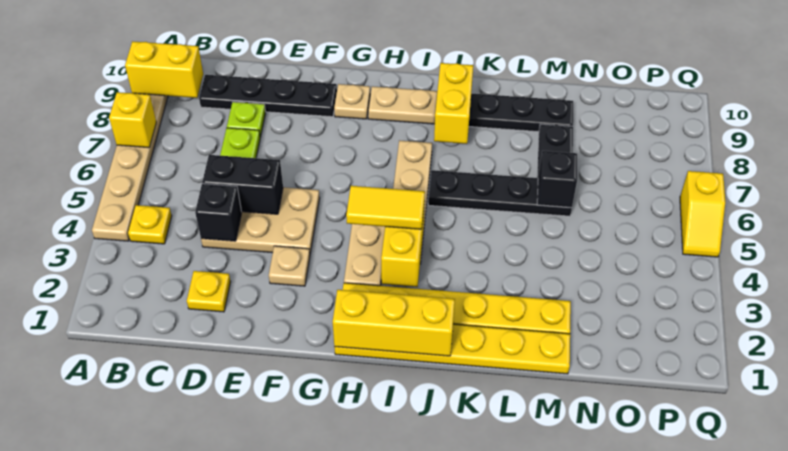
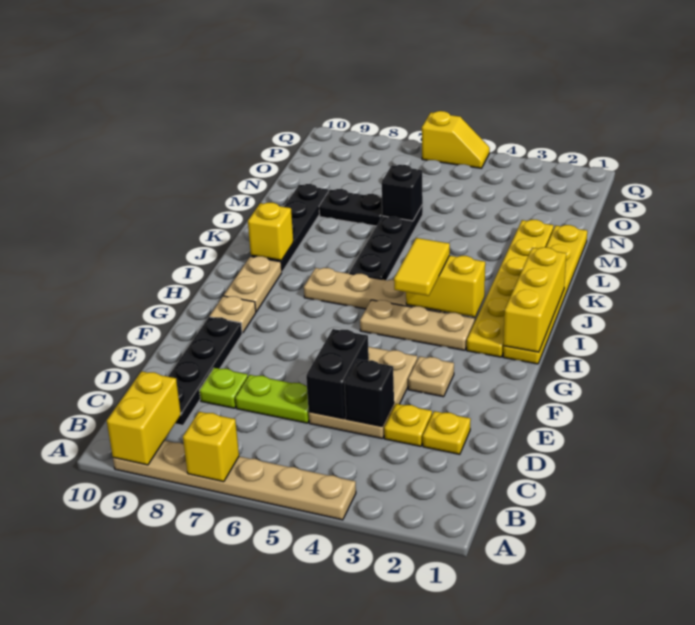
yellow 1x1 plate [128,205,172,244] -> yellow 1x1 plate moved to [384,404,432,446]
yellow 1x2 brick [434,63,473,144] -> yellow 1x1 brick [248,203,293,260]

